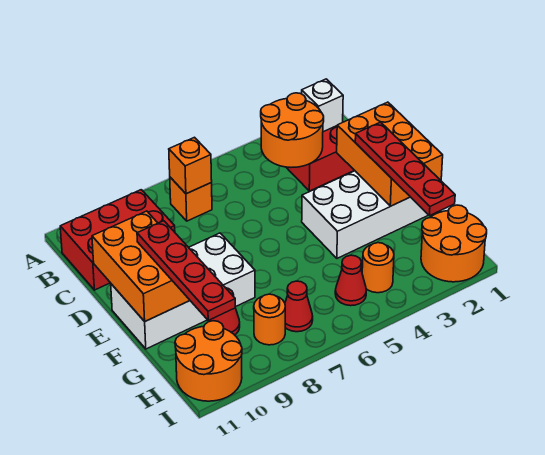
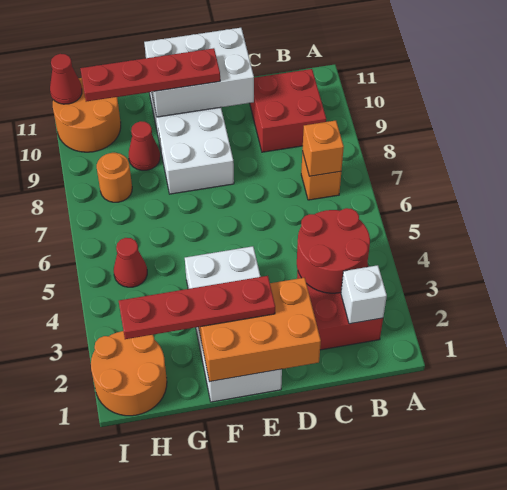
orange 2x2 round brick [261,93,324,167] -> red 2x2 round brick [297,208,370,293]
red 2x3 brick [60,190,175,290] -> red 2x2 brick [250,69,326,152]
orange 2x3 brick [92,211,190,321] -> white 2x3 brick [144,28,254,117]
orange 1x1 round brick [362,243,394,293] -> none
red 1x1 cone [285,281,313,332] -> red 1x1 cone moved to [50,54,82,104]

